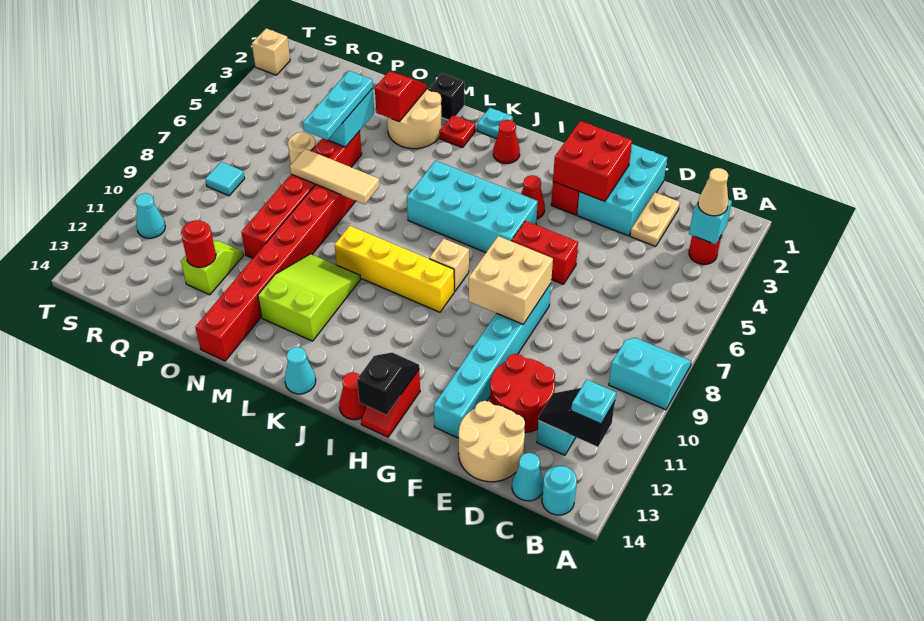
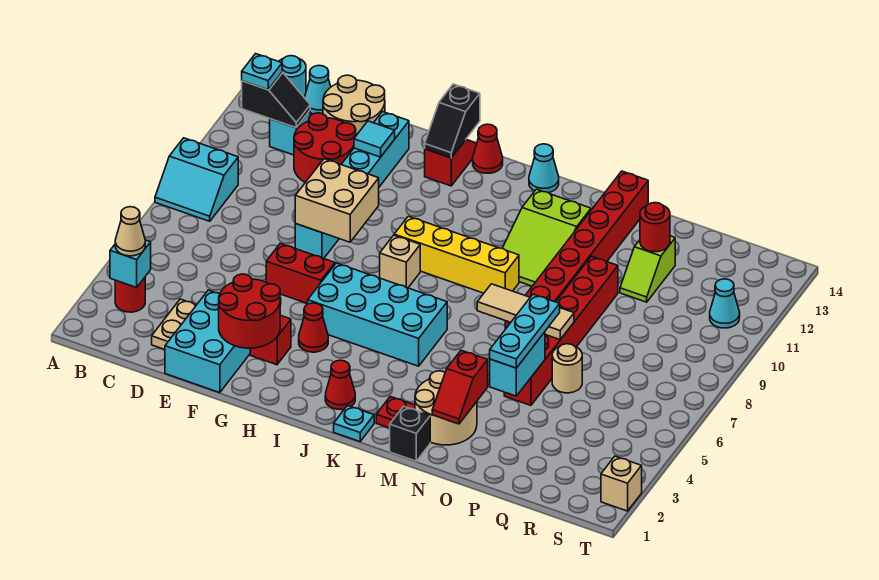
red 2x2 brick [553,121,632,202] -> red 2x2 round brick [219,274,280,348]
cyan 1x1 tile [205,162,245,196] -> cyan 1x1 tile moved to [354,121,395,157]

